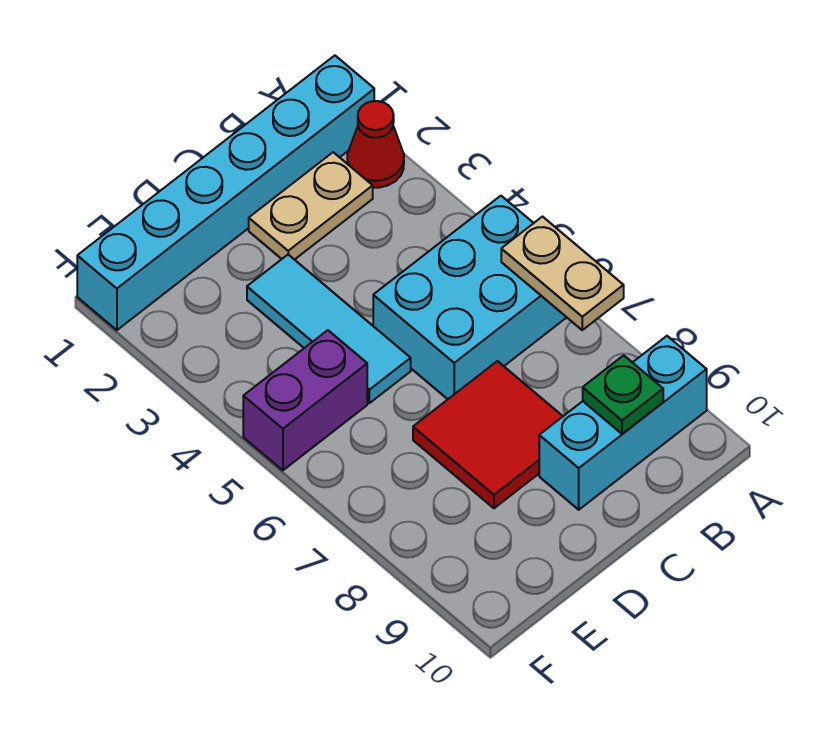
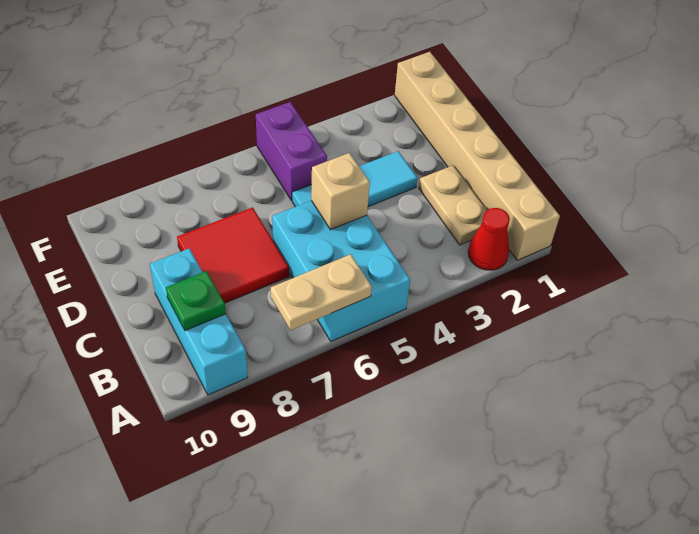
cyan 1x6 brick [77,56,374,330] -> tan 1x6 brick [395,52,560,260]
none -> tan 1x1 brick [311,153,370,230]

